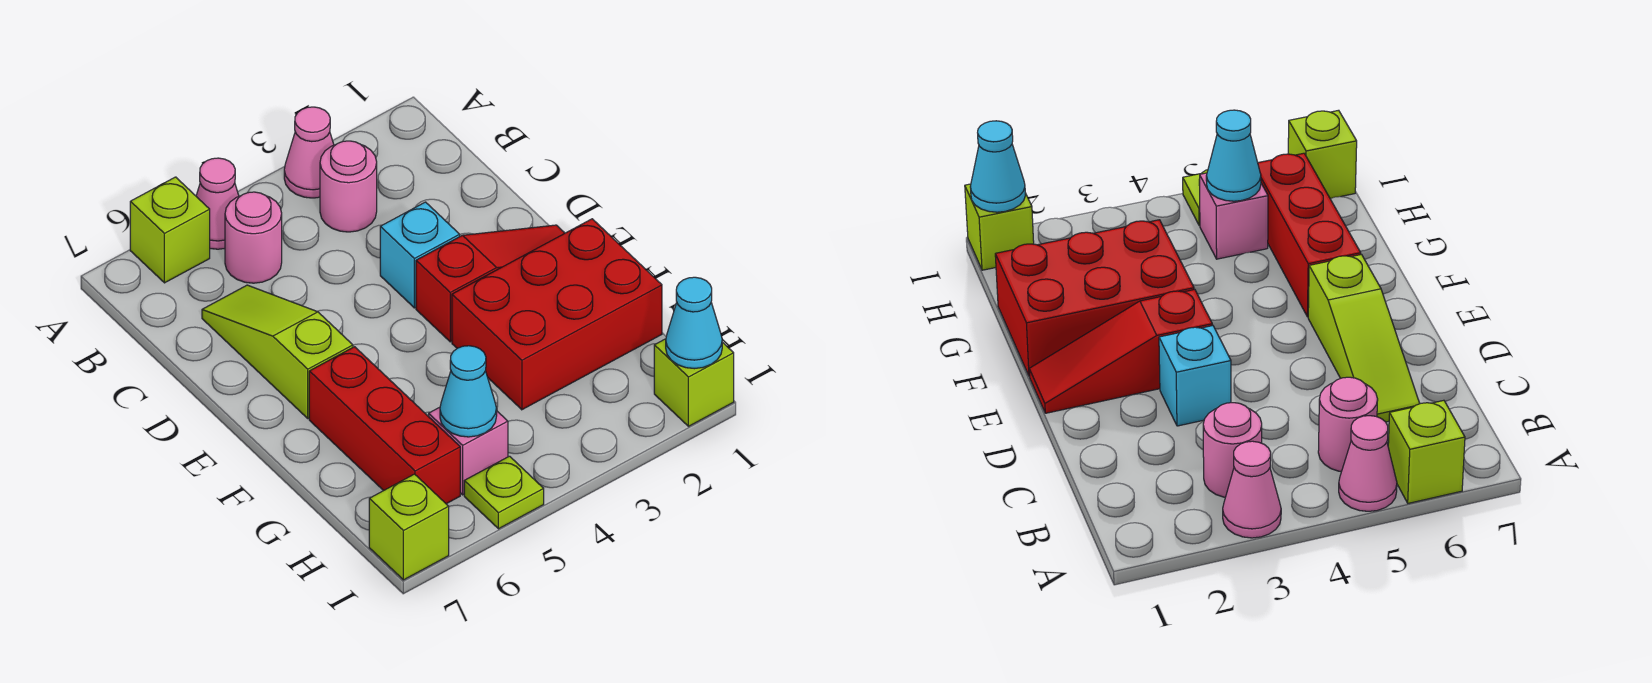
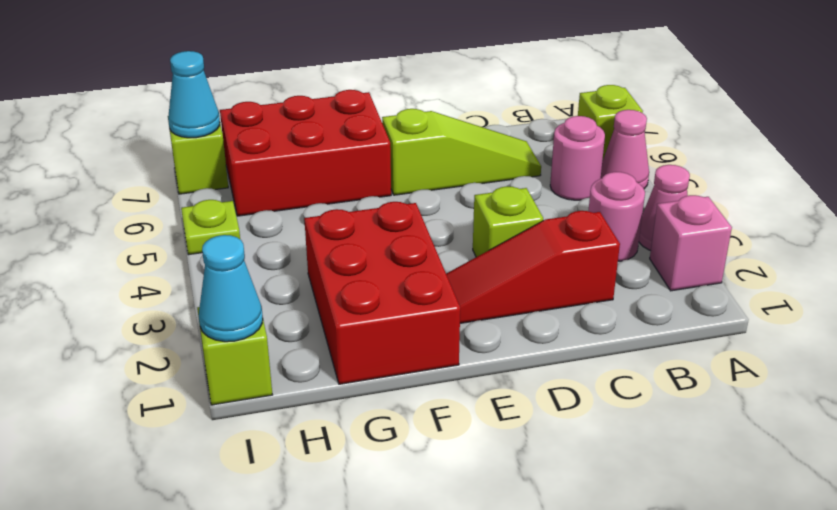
cyan 1x1 brick [380,202,460,308] -> lime 1x1 brick [473,186,543,257]
red 1x3 slope [416,225,565,342] -> red 1x3 slope turned to [446,211,620,323]
red 1x3 brick [309,347,460,504] -> red 2x3 brick [220,90,391,216]
pink 1x1 brick [429,407,508,495] -> pink 1x1 brick moved to [650,195,732,291]
cyan 1x1 cone [440,346,497,437] -> cyan 1x1 cone moved to [168,51,220,138]

